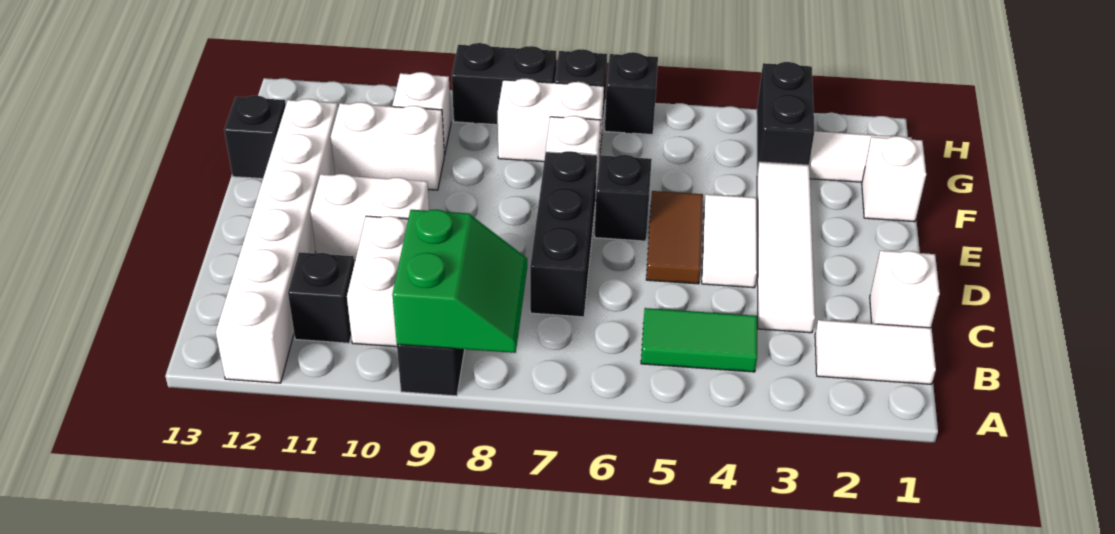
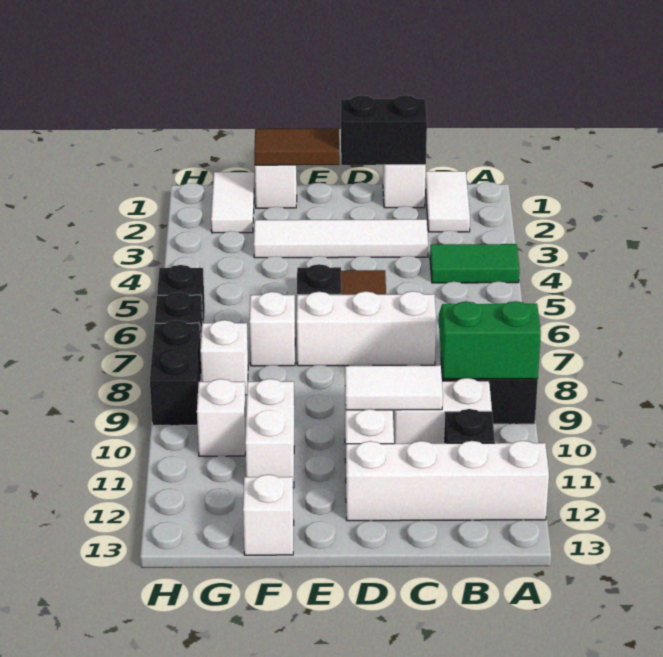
white 1x6 brick [216,99,338,383] -> white 1x4 brick [346,441,549,521]
green 1x2 tile [641,308,757,372] -> green 1x2 tile turned to [430,244,520,283]
black 1x3 brick [530,151,597,317] -> white 1x3 brick [297,291,436,366]
white 1x2 tile [702,194,757,288] -> white 1x2 tile moved to [345,365,443,410]
none -> brown 1x2 tile [254,129,339,165]
black 1x1 brick [224,96,286,179] -> white 1x1 brick [243,475,294,555]
black 1x2 brick [757,62,814,174] -> black 1x2 brick moved to [341,95,427,165]
white 1x2 brick [498,79,604,162] -> white 1x1 brick [200,320,248,395]

